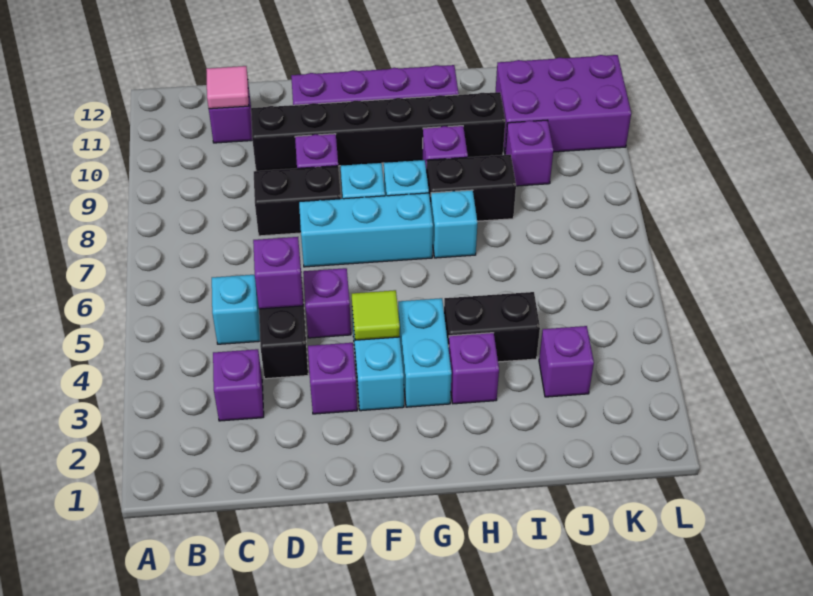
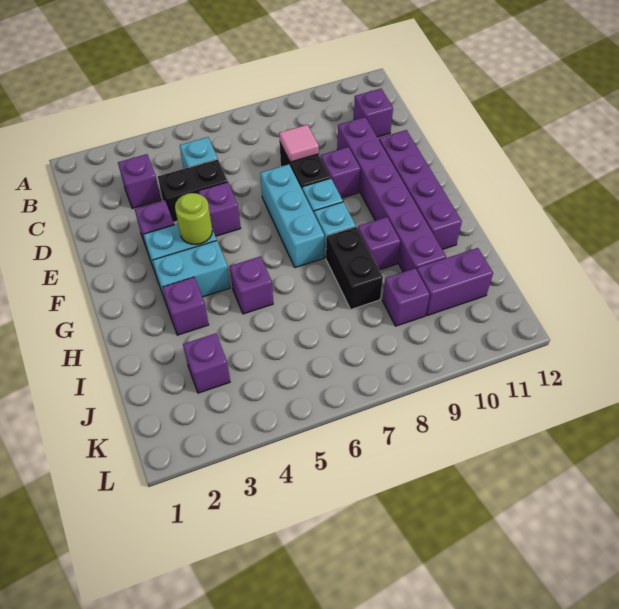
pink 1x1 tile [206,66,249,109] -> pink 1x1 tile moved to [279,125,319,162]
purple 1x1 brick [253,237,303,309] -> purple 1x1 brick moved to [230,256,273,314]
black 1x6 brick [251,92,505,171] -> purple 1x6 brick [337,117,446,272]
lime 1x1 tile [352,290,400,340] -> lime 1x1 round brick [175,193,212,244]
black 1x2 brick [444,292,540,362] -> none
cyan 1x1 brick [431,190,477,258] -> none
purple 2x3 brick [496,55,631,153] -> purple 1x2 brick [417,248,493,316]

